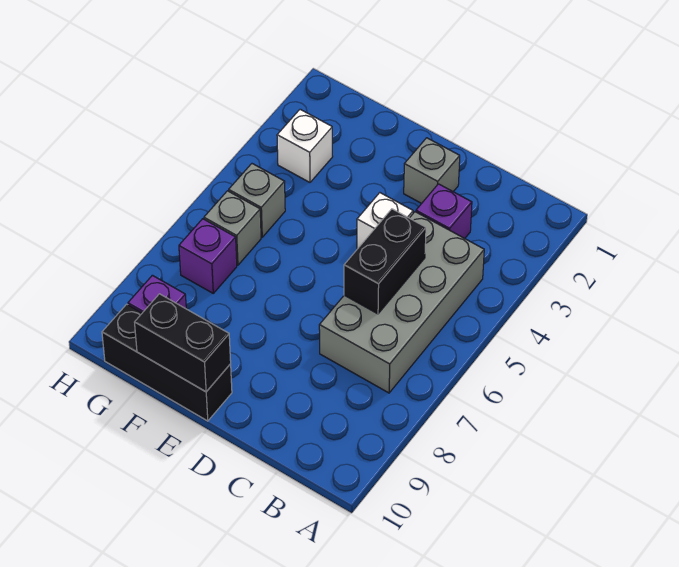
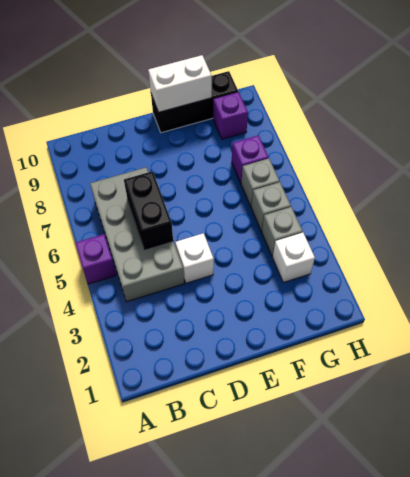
purple 1x1 brick [416,184,472,238] -> purple 1x1 brick moved to [75,234,116,284]
grey 1x1 brick [404,138,460,204] -> grey 1x1 brick moved to [262,207,303,256]
black 1x2 brick [135,294,231,392] -> white 1x2 brick [148,55,212,112]

